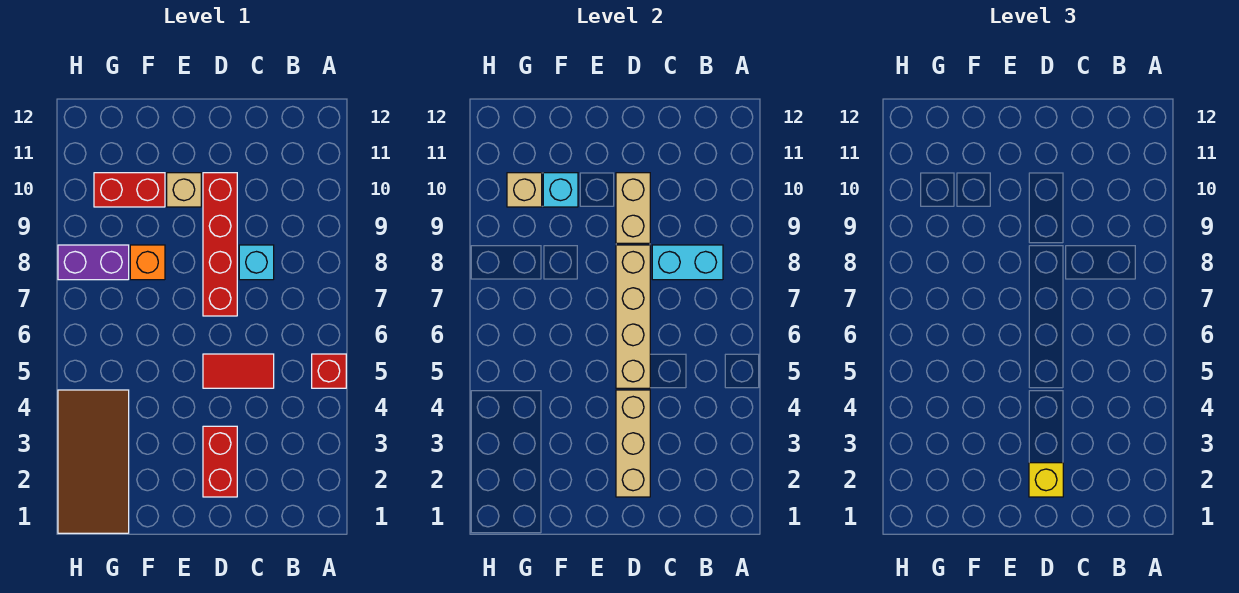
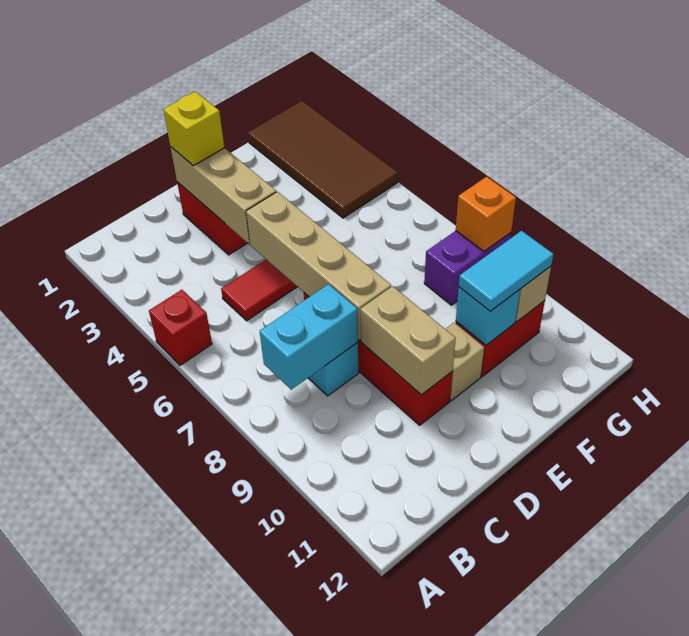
orange 1x1 brick [130,245,165,280] -> orange 1x1 brick moved to [456,177,516,252]
none -> cyan 1x2 tile [459,231,553,311]

